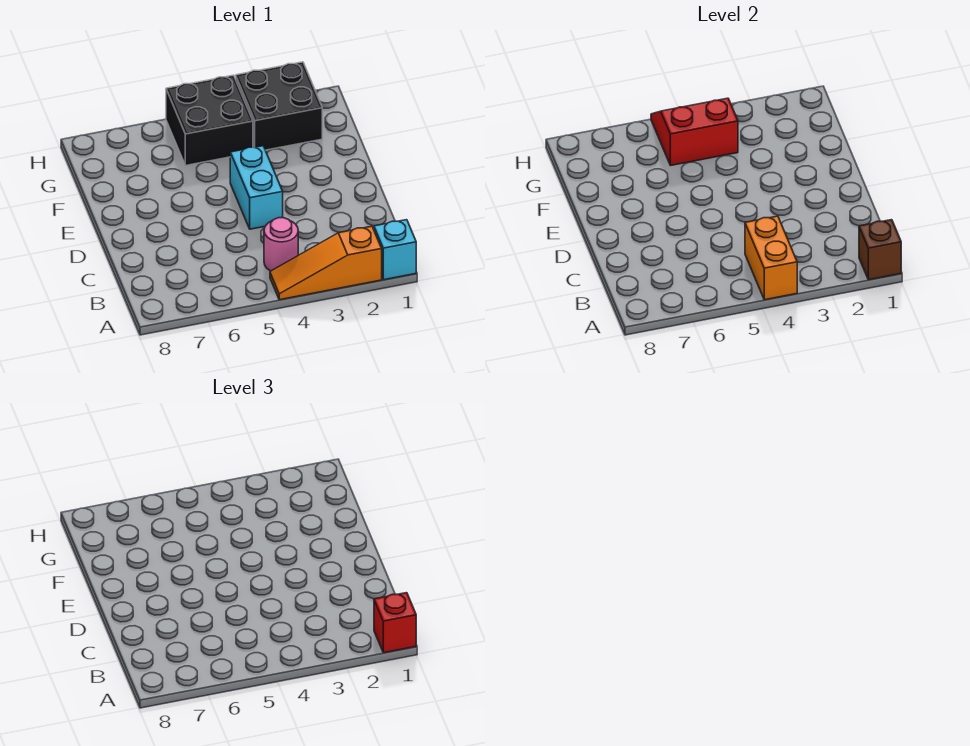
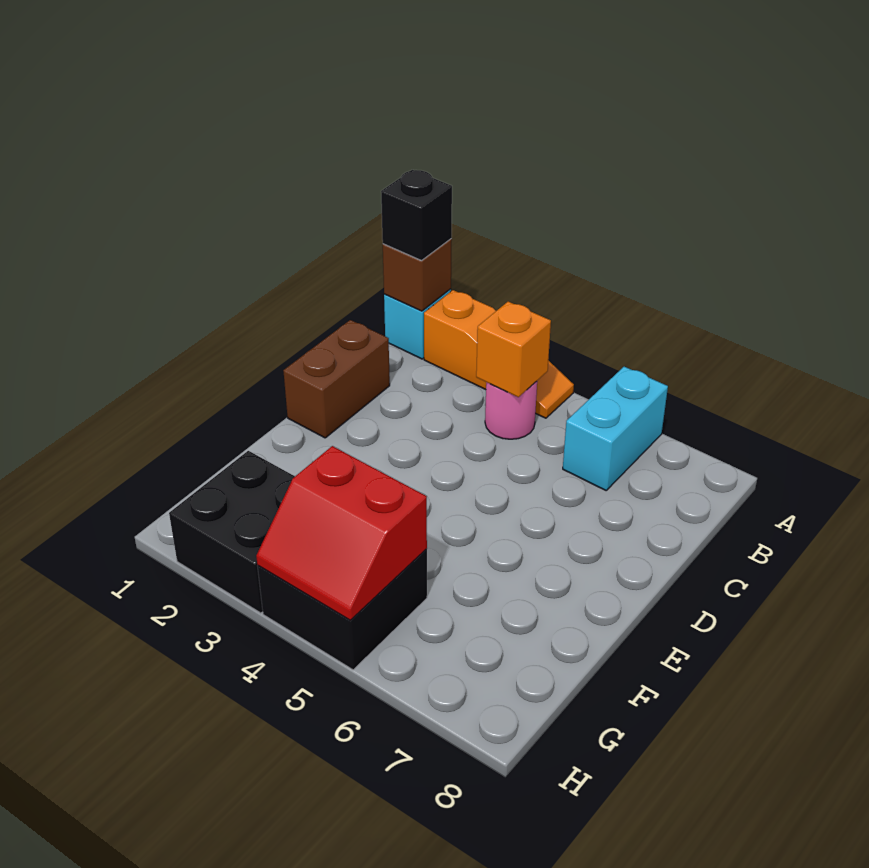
red 1x1 brick [374,593,416,653] -> black 1x1 brick [381,170,452,261]
orange 1x2 brick [745,216,797,300] -> orange 1x1 brick [476,302,551,397]
none -> brown 1x2 brick [283,320,390,438]
cyan 1x2 brick [230,146,283,229] -> cyan 1x2 brick moved to [563,367,668,490]

